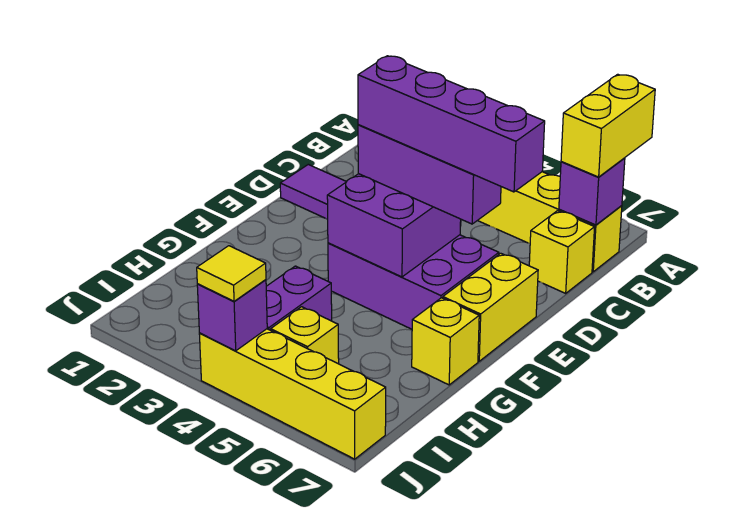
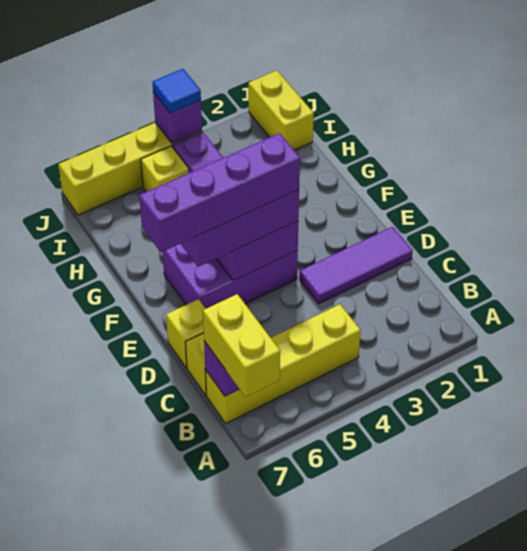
yellow 1x2 brick [443,253,538,361] -> yellow 1x2 brick moved to [248,71,314,150]
yellow 1x1 brick [412,298,479,385] -> yellow 1x1 brick moved to [166,299,206,368]
yellow 1x1 tile [197,246,266,301] -> blue 1x1 tile [152,69,201,113]

